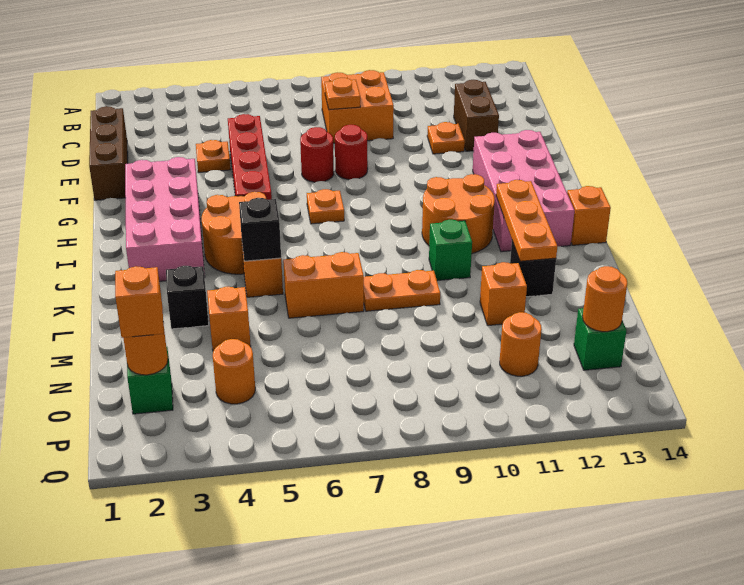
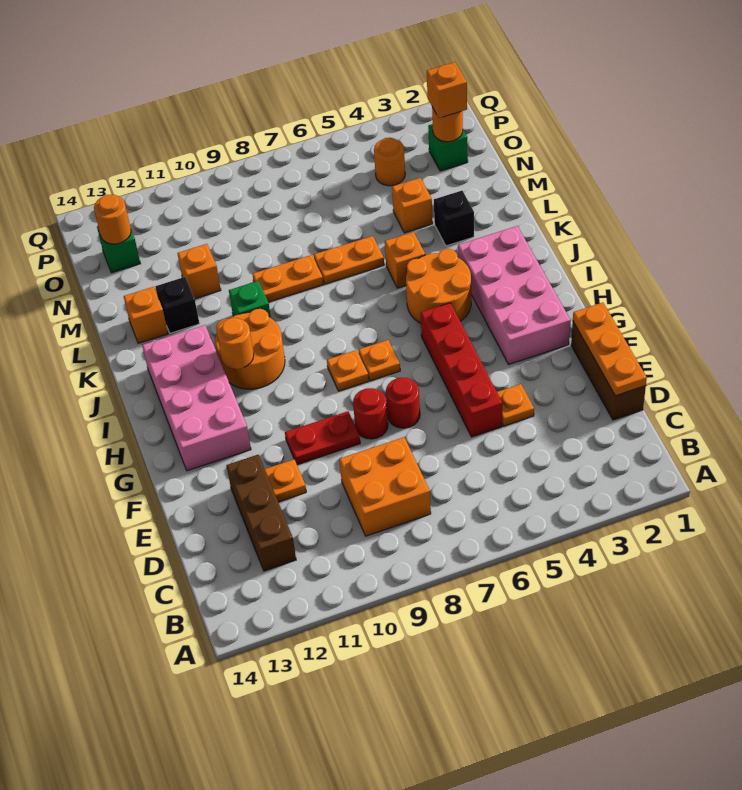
orange 1x1 plate [325,78,360,110] -> orange 1x1 plate moved to [327,350,369,391]
brown 1x2 brick [454,80,499,151] -> brown 1x3 brick [226,455,296,571]
none -> red 1x2 plate [285,411,360,465]
orange 1x3 plate [496,180,557,261] -> orange 1x3 plate moved to [573,303,647,396]
orange 1x1 brick [567,186,611,245] -> orange 1x1 brick moved to [124,287,168,343]
black 1x1 brick [239,198,281,261] -> none
orange 1x2 brick [283,252,364,318] -> orange 1x2 plate [314,236,384,284]
orange 1x1 round brick [500,312,542,376] -> orange 1x1 round brick moved to [217,318,254,369]

